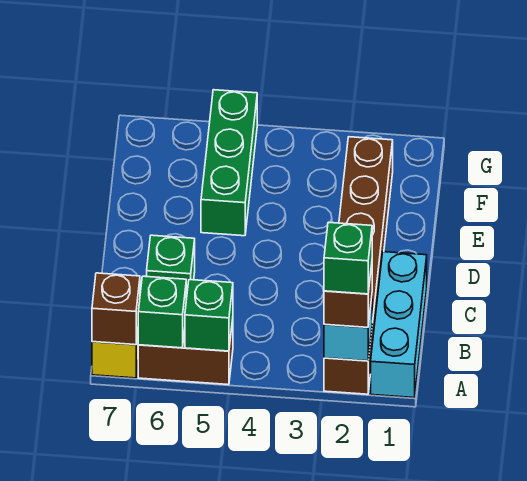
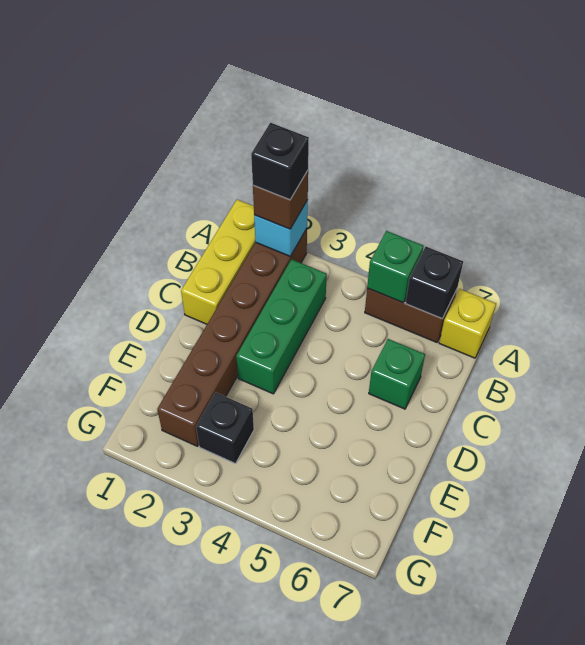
cyan 1x3 brick [371,252,427,398] -> yellow 1x3 brick [181,200,256,324]
green 1x1 brick [324,222,372,294] -> black 1x1 brick [251,123,309,200]
green 1x1 brick [138,276,186,348] -> black 1x1 brick [406,247,463,318]
brown 1x1 brick [92,273,140,345] -> none
green 1x3 brick [201,90,257,236] -> green 1x3 brick moved to [236,259,327,394]
none -> black 1x1 brick [196,392,254,464]

